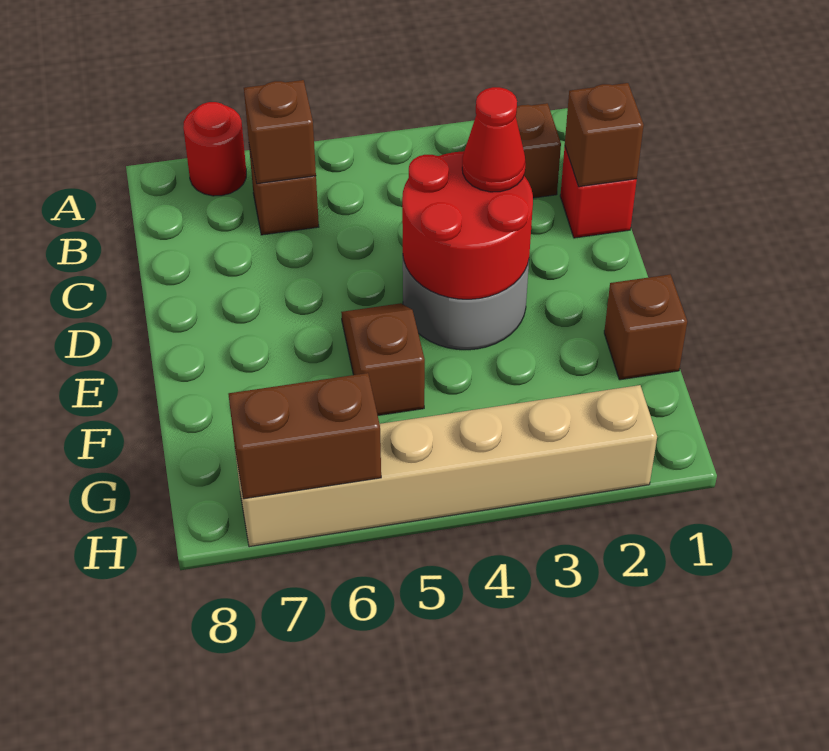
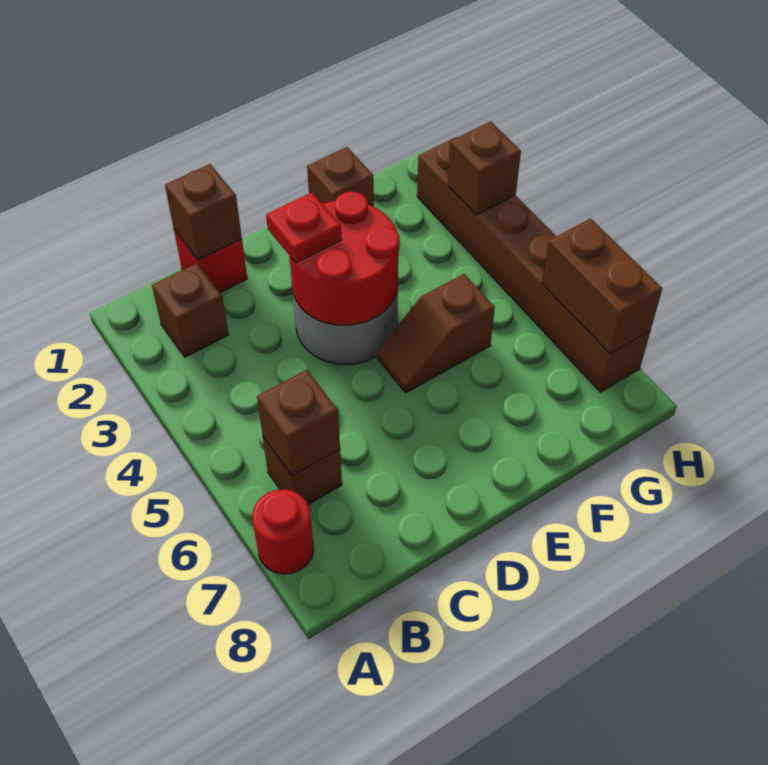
red 1x1 cone [462,87,526,192] -> red 1x1 plate [266,192,341,263]
tan 1x6 brick [235,385,657,547] -> brown 1x6 brick [417,137,650,392]
none -> brown 1x1 brick [448,121,521,215]

